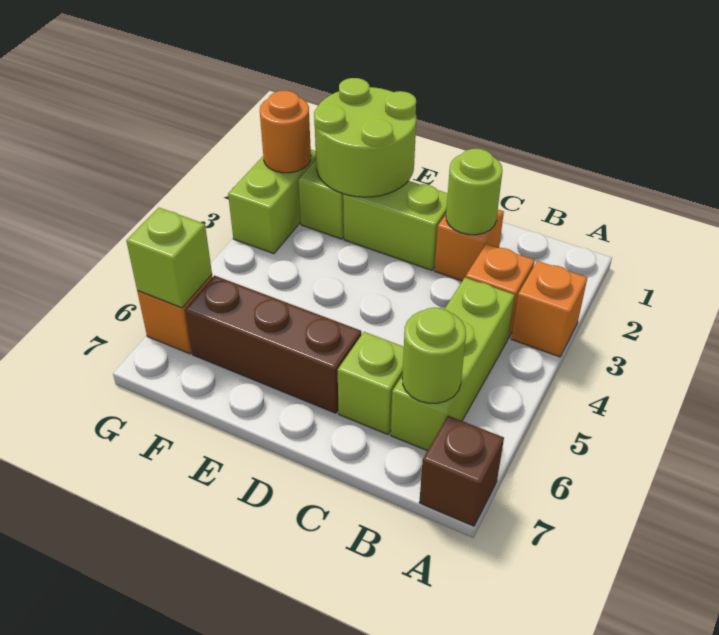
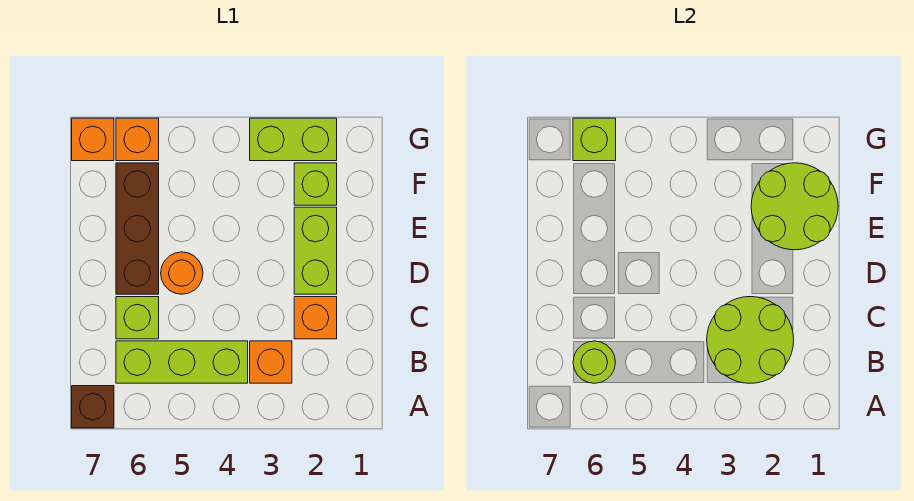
orange 1x1 brick [511,261,587,357] -> orange 1x1 brick moved to [72,118,114,161]
lime 1x1 round brick [446,149,503,235] -> lime 2x2 round brick [707,297,794,383]
orange 1x1 round brick [260,91,311,173] -> orange 1x1 round brick moved to [161,252,203,294]

